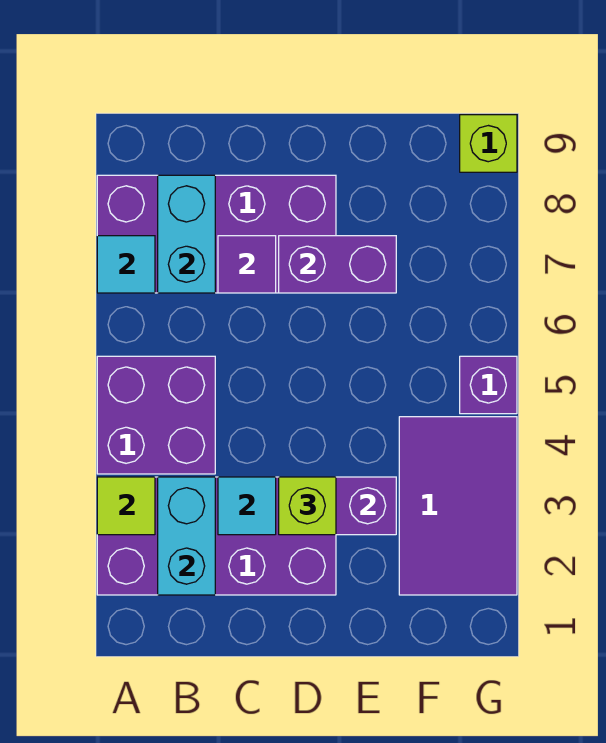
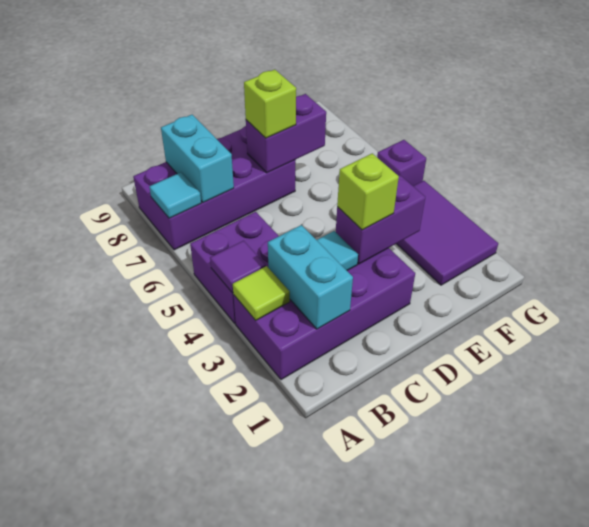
purple 1x1 tile [218,236,276,293] -> purple 1x1 tile moved to [210,241,266,293]
lime 1x1 brick [460,115,517,172] -> lime 1x1 brick moved to [244,69,296,138]

